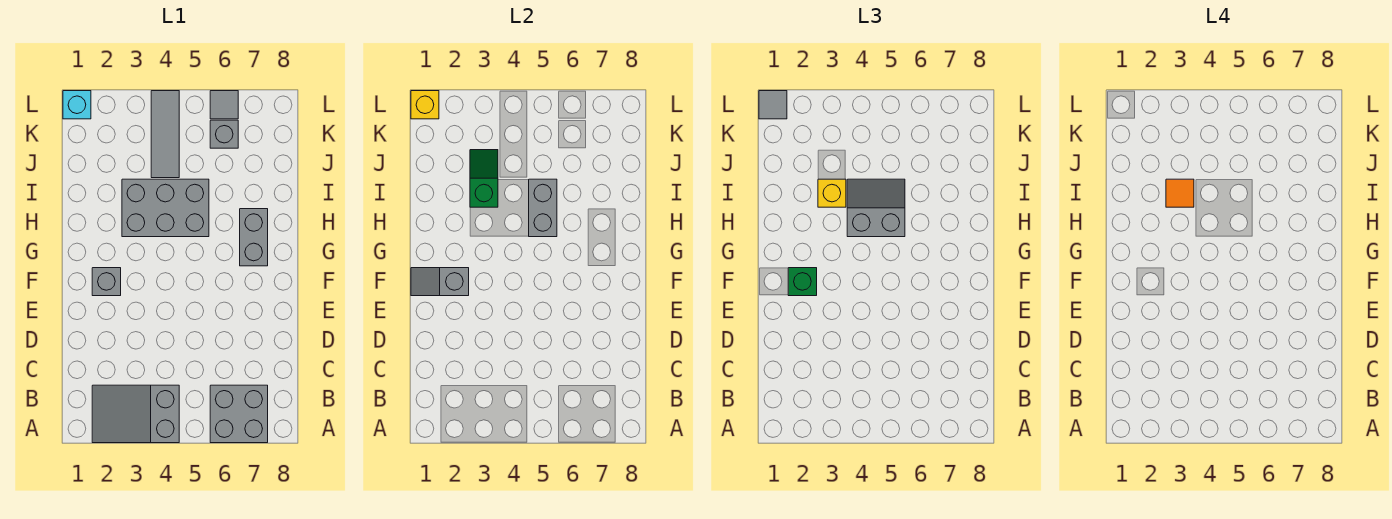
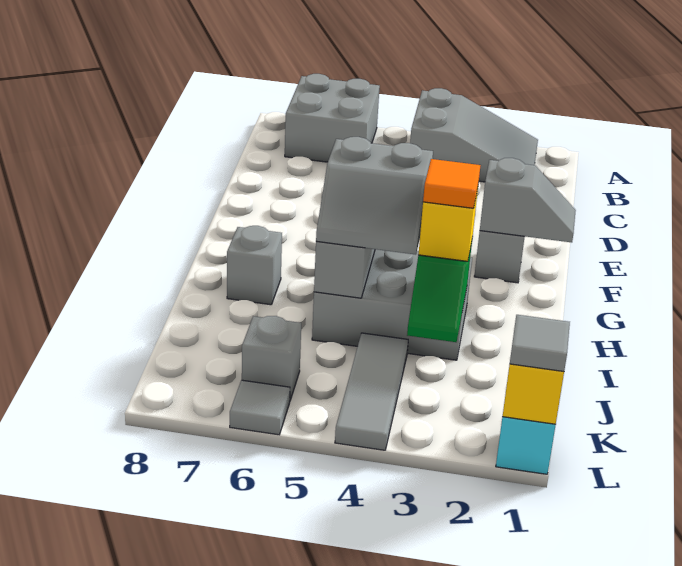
green 1x1 brick [788,268,817,296] -> none
grey 1x2 brick [240,209,268,266] -> grey 1x1 brick [227,226,282,305]

